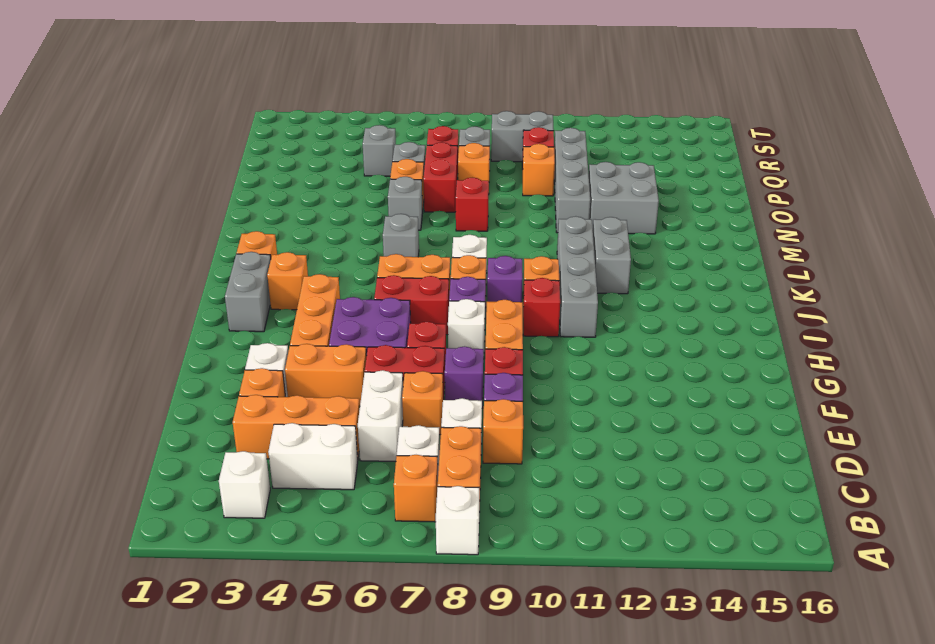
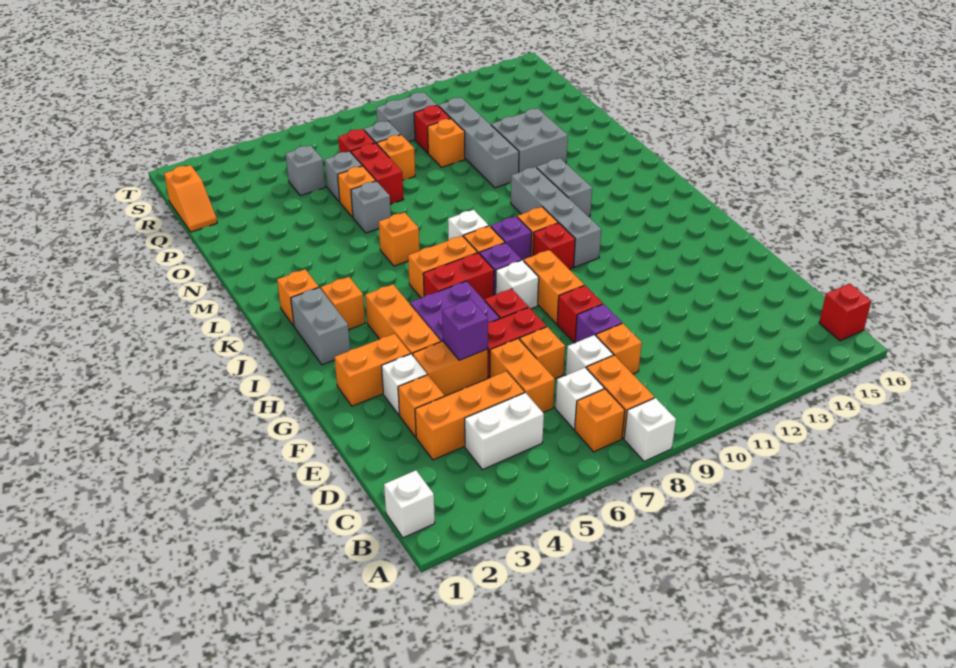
white 1x1 brick [219,451,270,518] -> white 1x1 brick moved to [384,470,435,538]
white 1x2 brick [358,370,403,461] -> orange 1x2 brick [490,339,555,413]
purple 1x1 brick [445,346,484,408] -> purple 1x1 brick moved to [442,299,488,360]
none -> orange 1x2 brick [334,334,410,406]
grey 1x1 brick [383,214,419,257] -> orange 1x1 brick [379,212,420,266]
red 1x1 brick [455,178,489,231] -> red 1x1 brick moved to [819,283,871,341]
none -> orange 1x2 slope [164,165,217,232]

